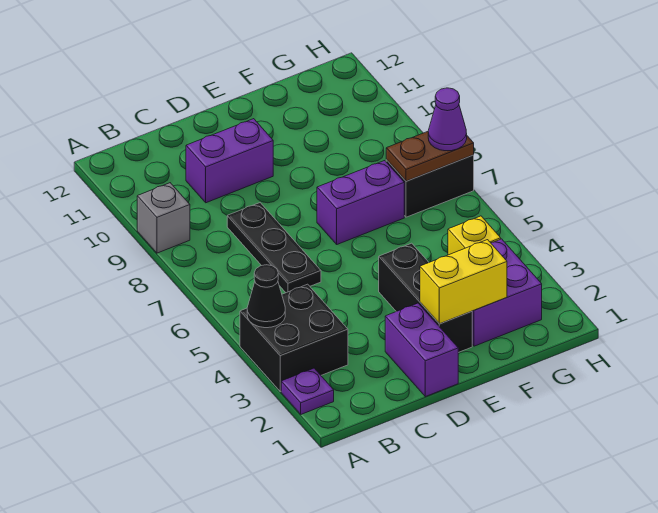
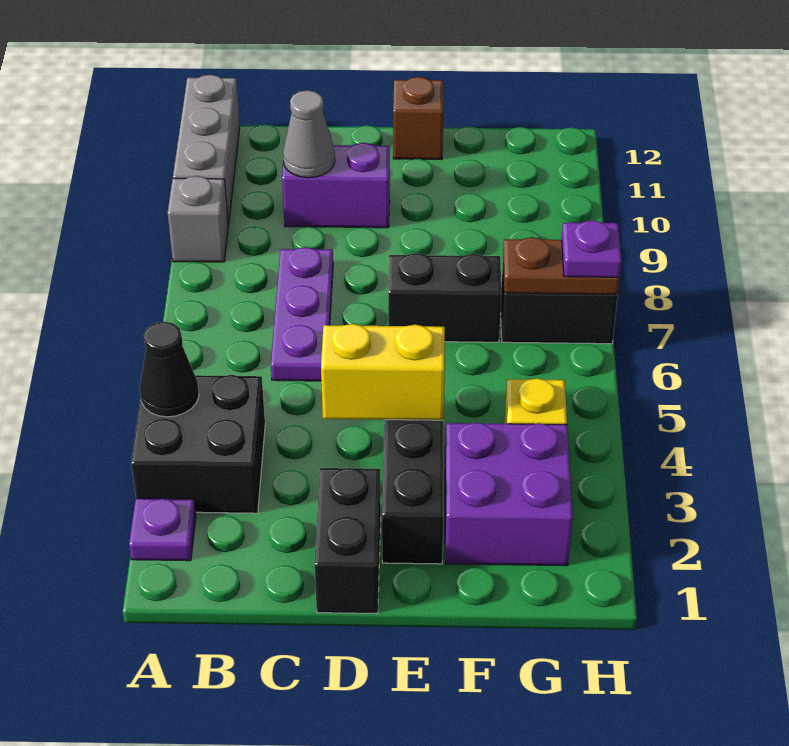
none -> grey 1x3 brick [173,75,240,226]
black 1x3 plate [227,203,321,293] -> purple 1x3 plate [271,247,333,381]
none -> grey 1x1 cone [283,90,335,178]
purple 1x2 brick [385,303,458,397] -> black 1x2 brick [315,468,381,613]
yellow 1x2 brick [420,240,507,324] -> yellow 1x2 brick moved to [321,324,445,420]
purple 1x2 brick [317,161,404,244] -> black 1x2 brick [388,253,502,342]
none -> brown 1x1 brick [393,77,443,160]
purple 1x1 cone [428,88,467,151] -> purple 1x1 plate [562,221,622,277]

